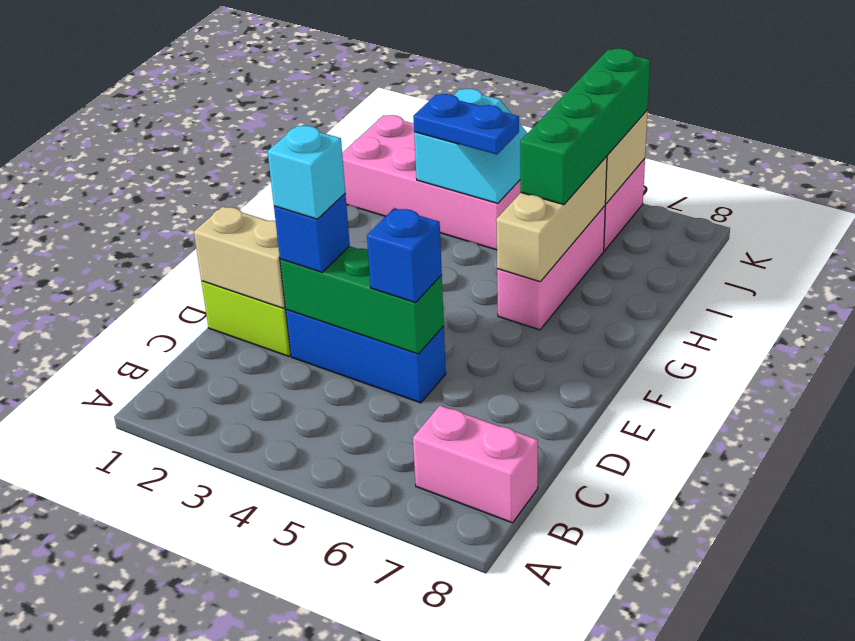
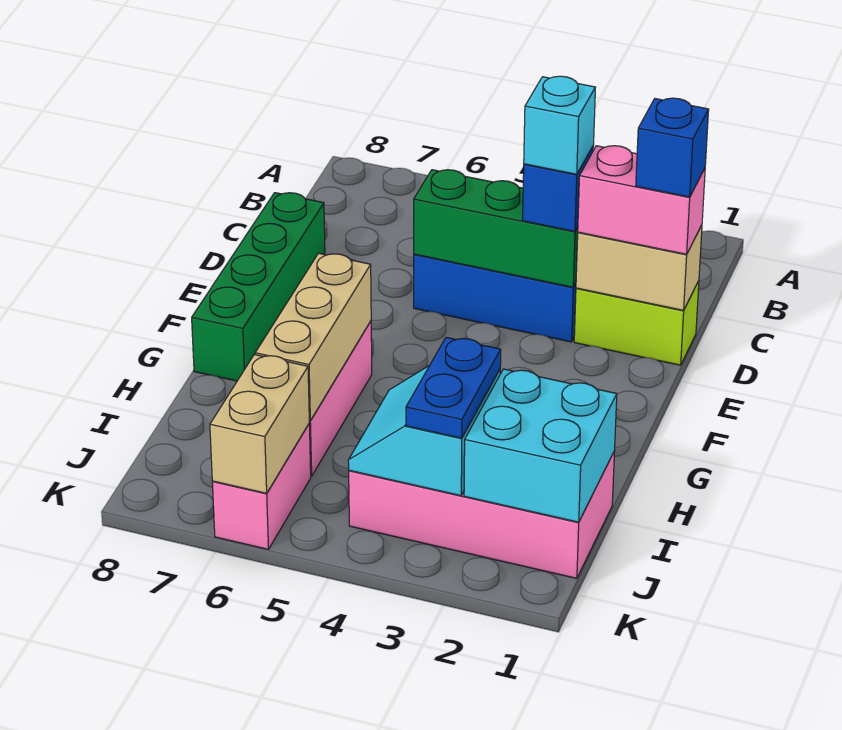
pink 1x2 brick [413,405,538,523] -> pink 1x2 brick moved to [578,146,705,254]
blue 1x1 brick [367,208,442,303] -> blue 1x1 brick moved to [636,98,709,197]
green 1x4 brick [520,48,650,205] -> green 1x4 brick moved to [192,193,325,381]
none -> cyan 2x2 brick [464,369,617,522]
blue 1x2 plate [413,94,519,154] -> blue 1x2 plate turned to [406,337,501,438]

